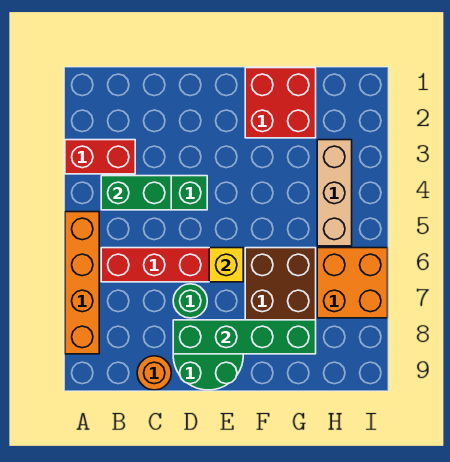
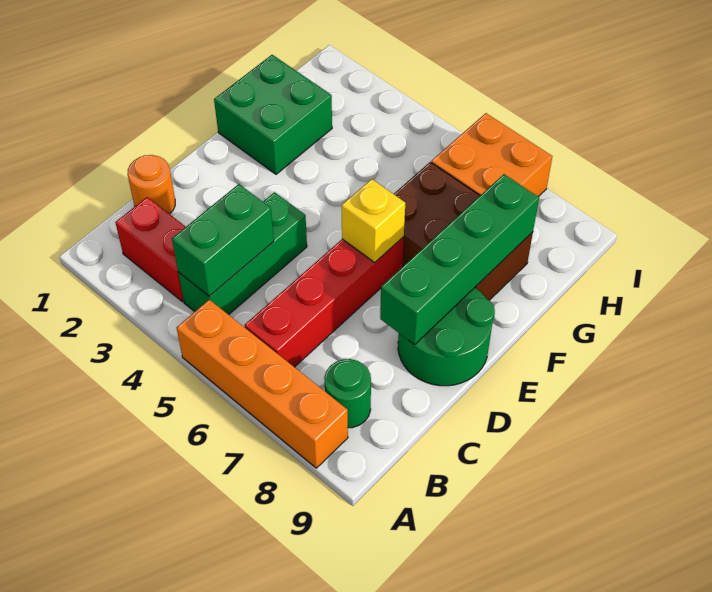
red 1x2 brick [65,140,135,174] -> red 1x2 brick turned to [115,197,186,302]
orange 1x1 round brick [137,356,171,390] -> orange 1x1 round brick moved to [127,155,175,214]
green 1x1 round brick [173,284,207,318] -> green 1x1 round brick moved to [324,359,371,428]
red 2x2 brick [245,68,316,138] -> green 2x2 brick [214,55,332,174]
tan 1x3 brick [317,140,352,246] -> none

